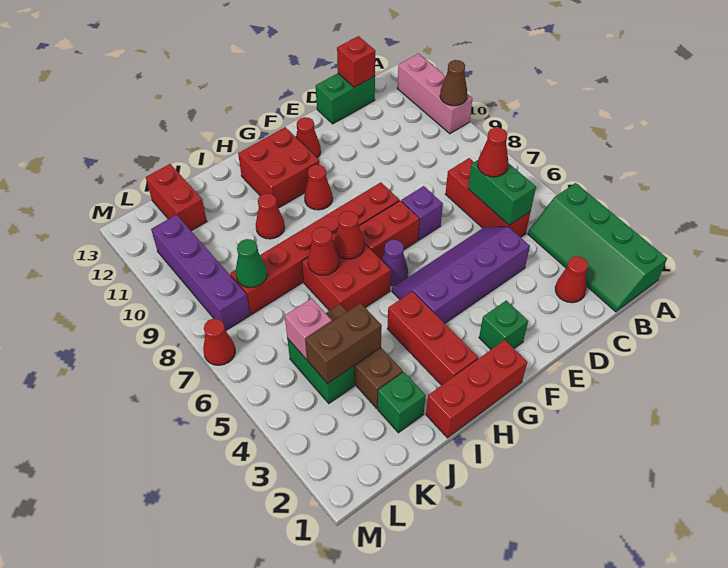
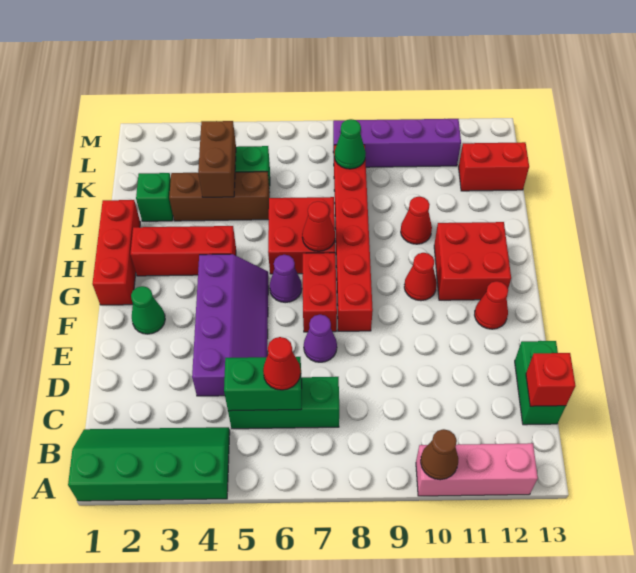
red 1x1 cone [555,256,588,303] -> none
red 1x3 brick [446,158,531,237] -> green 1x3 brick [228,377,339,429]
purple 1x1 brick [401,186,443,240] -> purple 1x1 cone [304,315,337,362]
green 1x1 brick [479,300,528,349] -> green 1x1 cone [131,286,165,334]
red 1x1 cone [308,227,339,275] -> none
pink 1x1 brick [285,299,332,360] -> none
red 1x1 cone [203,319,235,365] -> none

